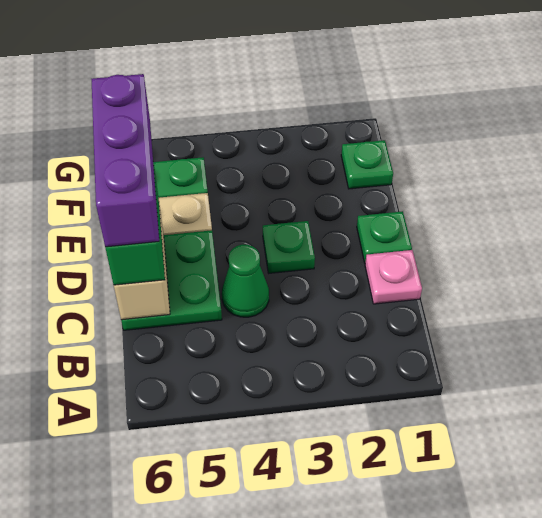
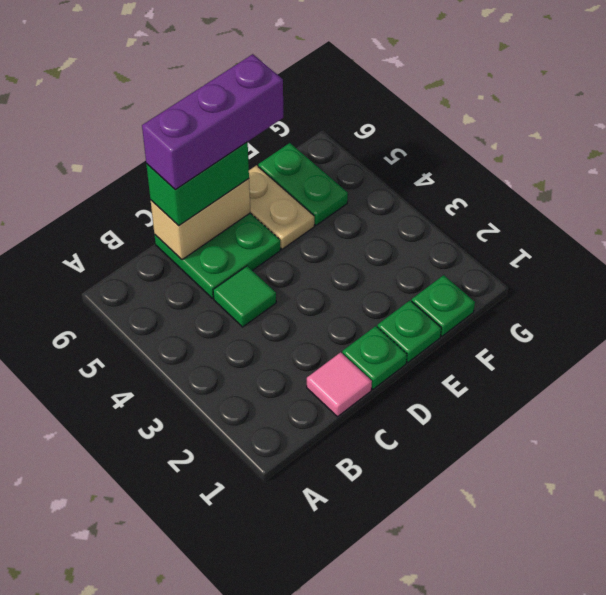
pink 1x1 plate [365,250,422,304] -> pink 1x1 tile [307,352,372,417]
green 1x1 cone [222,244,269,317] -> green 1x1 tile [213,266,276,327]
green 1x1 plate [263,221,315,273] -> green 1x1 plate moved to [377,301,441,363]

